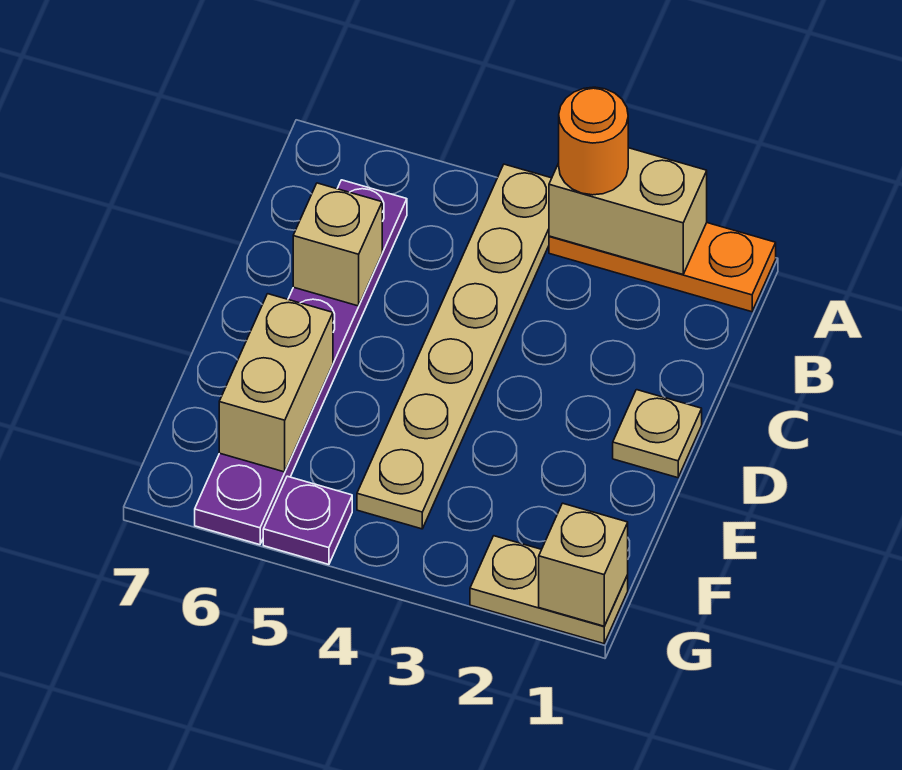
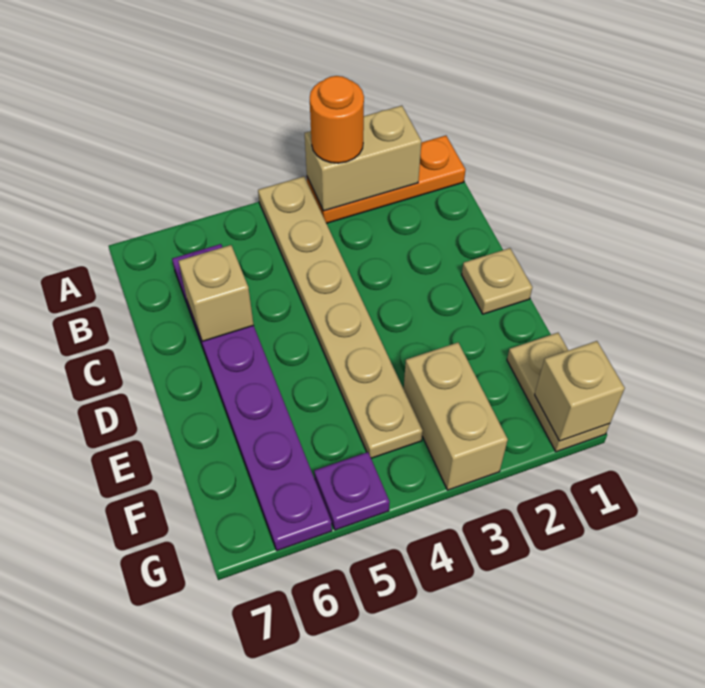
tan 1x2 brick [219,294,333,472] -> tan 1x2 brick moved to [404,343,508,490]
tan 1x2 plate [470,536,628,644] -> tan 1x2 plate turned to [507,333,610,452]

